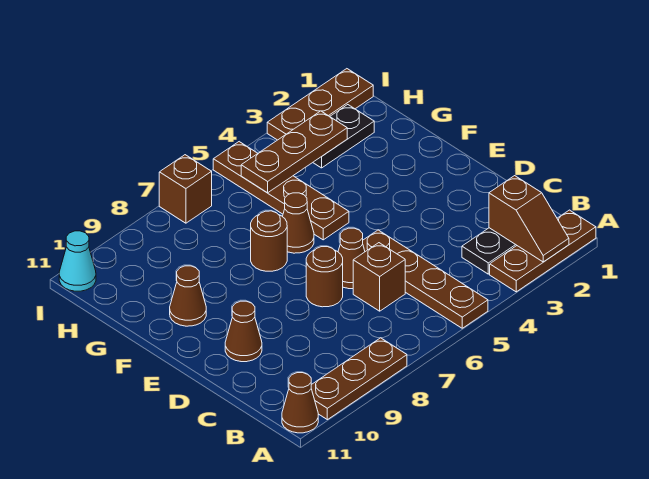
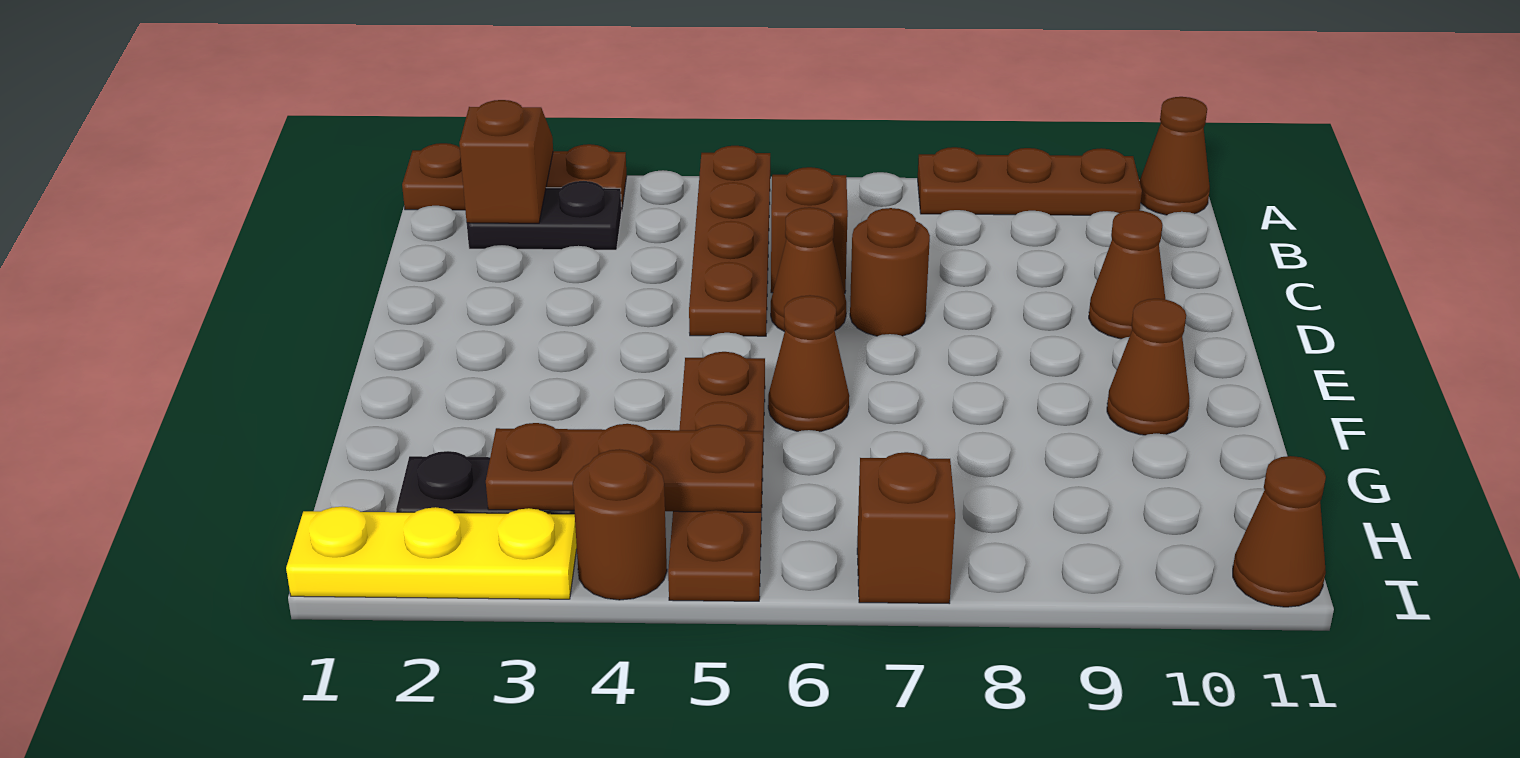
brown 1x1 round brick [251,211,287,271] -> brown 1x1 round brick moved to [573,449,667,600]
brown 1x3 plate [267,69,373,140] -> yellow 1x3 plate [286,507,577,599]
cyan 1x1 cone [59,231,96,291] -> brown 1x1 cone [1233,456,1326,607]

